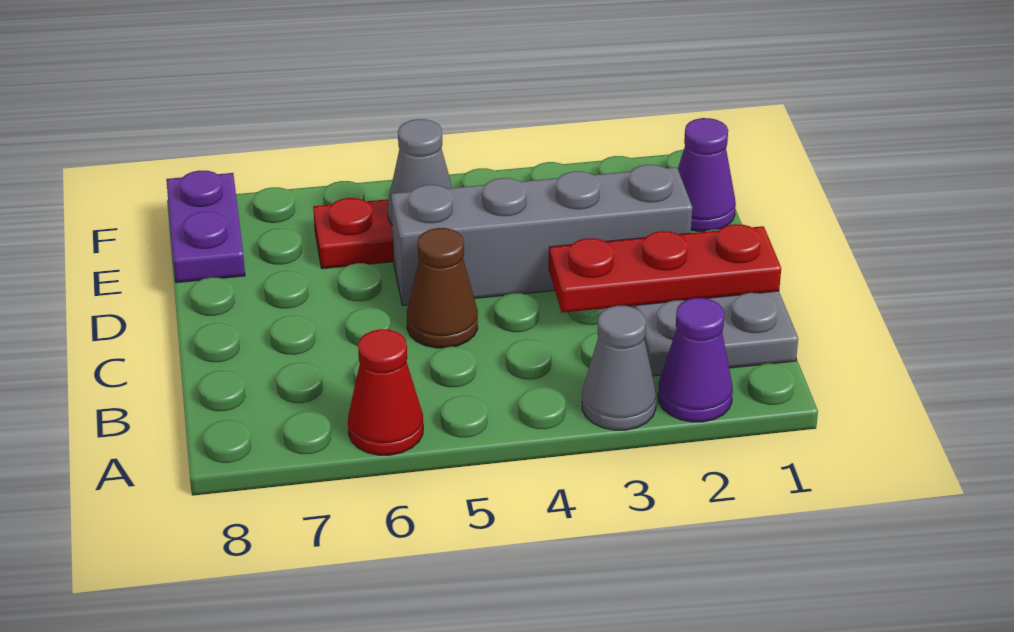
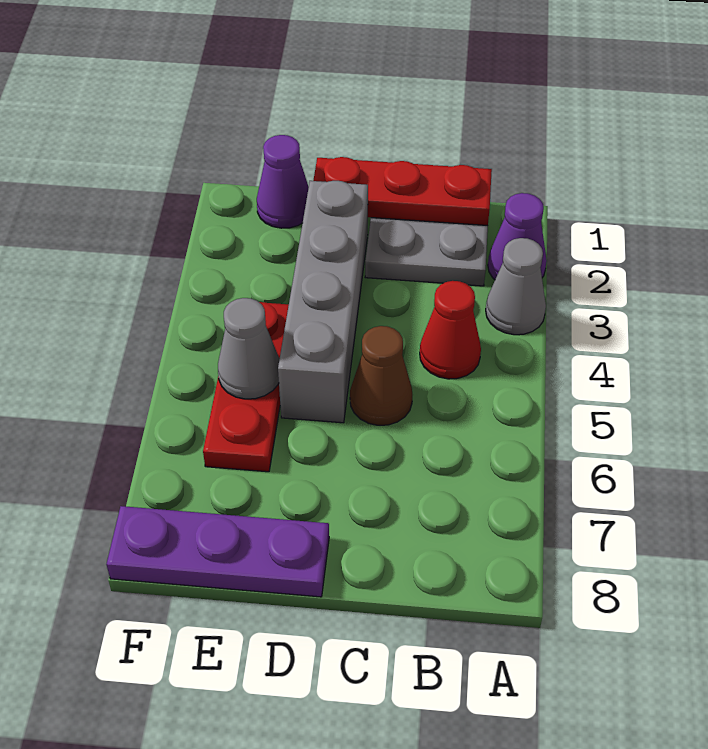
red 1x1 cone [348,329,423,455] -> red 1x1 cone moved to [420,281,481,379]
red 1x3 plate [549,224,781,313] -> red 1x3 plate turned to [313,157,492,226]
purple 1x2 plate [166,171,245,283] -> purple 1x3 plate [106,506,329,597]

